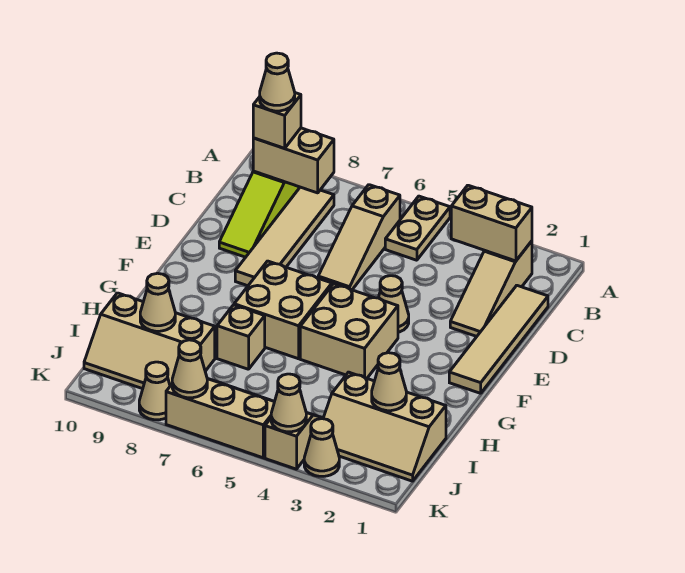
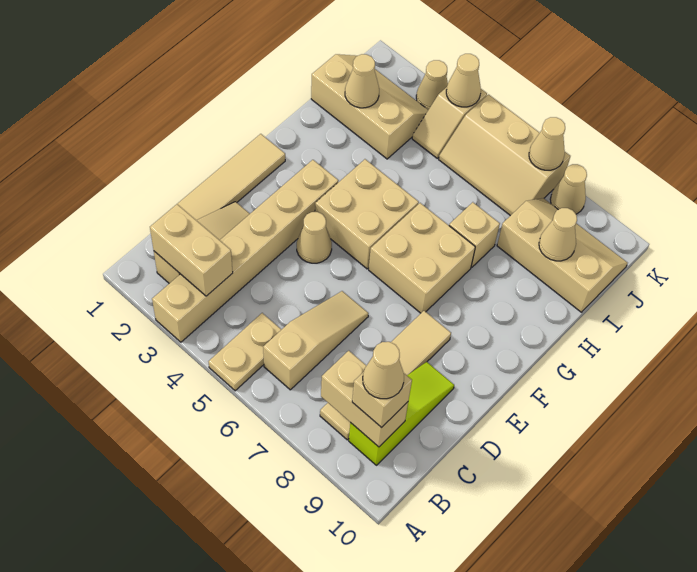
none -> tan 1x6 brick [152,160,339,342]

